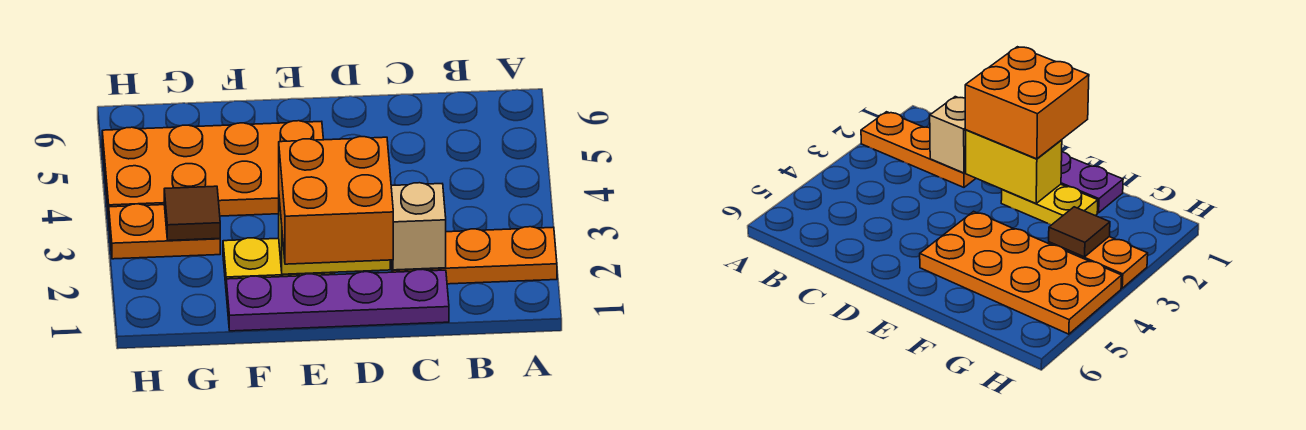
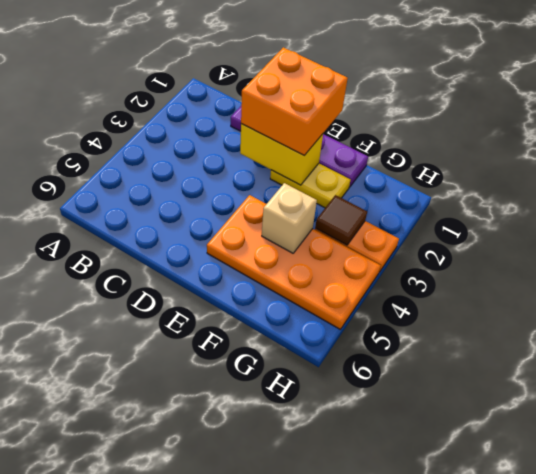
orange 1x3 plate [391,227,557,284] -> none
tan 1x1 brick [391,183,446,270] -> tan 1x1 brick moved to [262,183,317,253]

